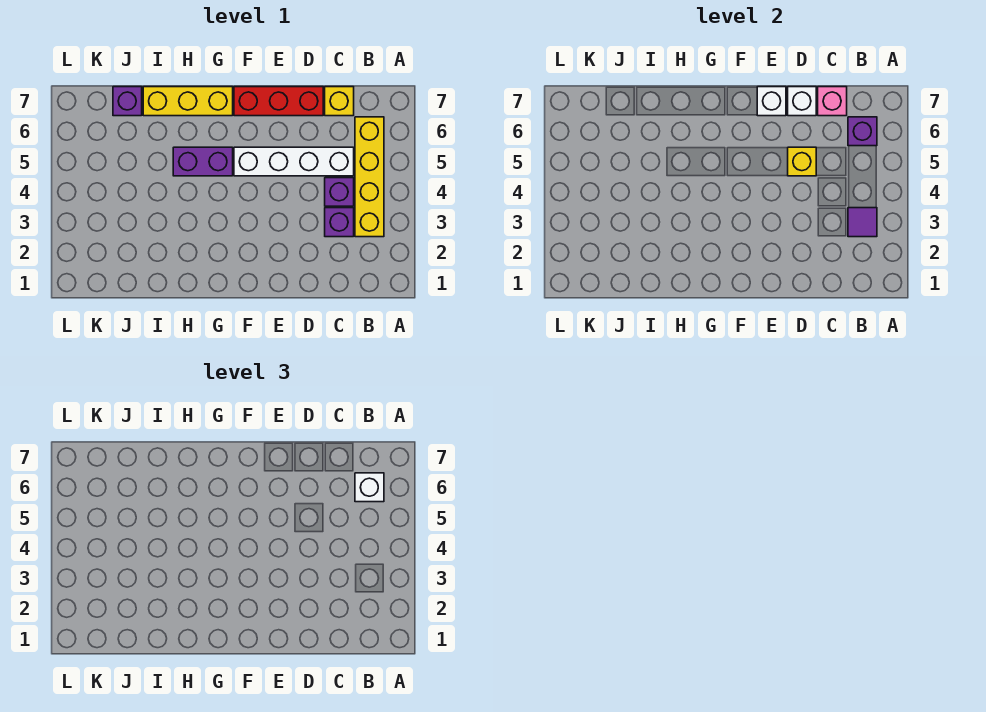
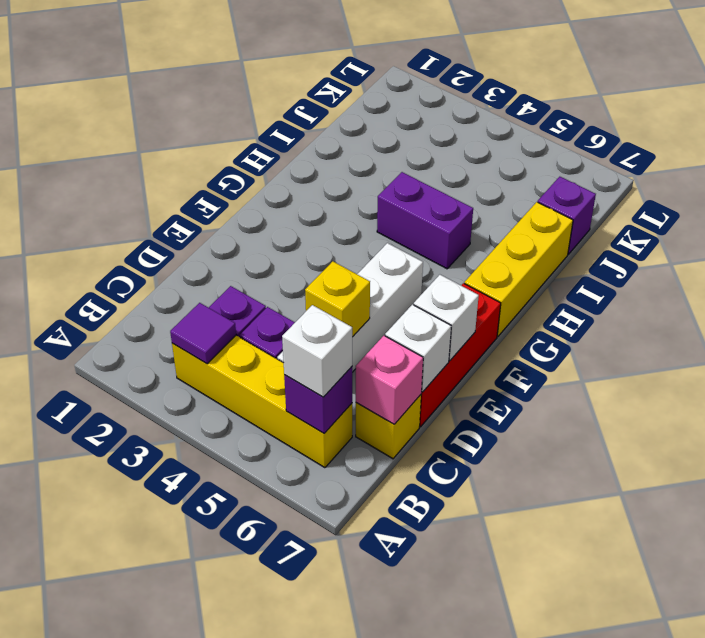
purple 1x2 brick [173,147,233,176] -> purple 1x2 brick turned to [377,172,473,269]

